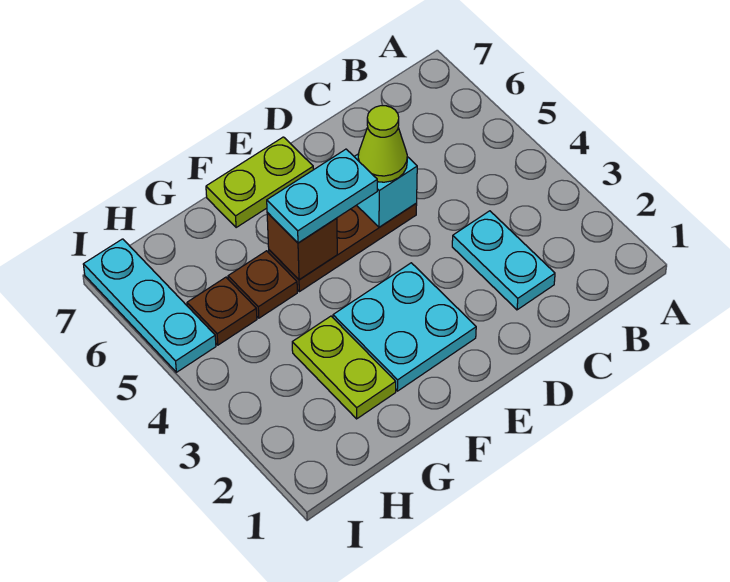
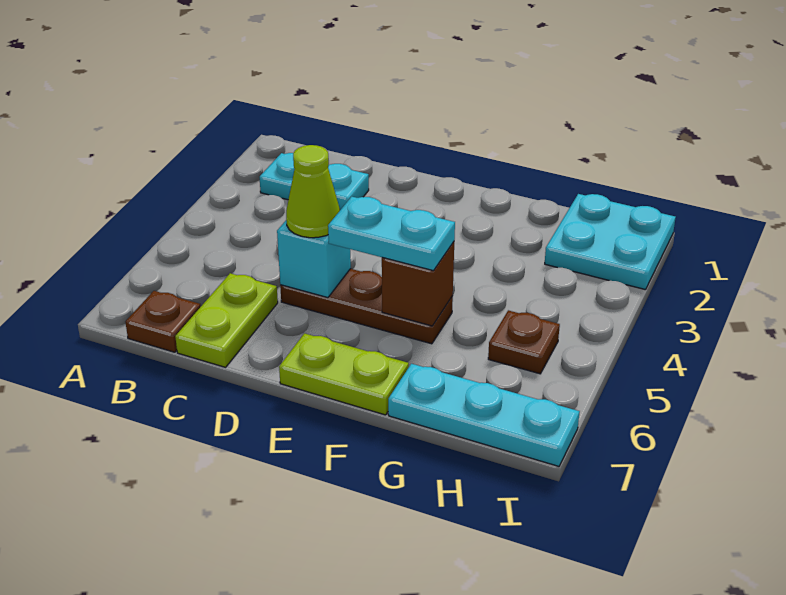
cyan 1x2 plate [452,211,555,310] -> cyan 1x2 plate turned to [260,153,369,210]
cyan 2x2 plate [333,263,476,391] -> cyan 2x2 plate moved to [545,194,676,290]
lime 1x2 plate [292,316,396,419] -> lime 1x2 plate moved to [175,273,278,367]
brown 1x1 plate [228,251,297,318] -> brown 1x1 plate moved to [125,291,201,352]
cyan 1x3 plate [83,239,216,372] -> cyan 1x3 plate turned to [388,364,580,466]

